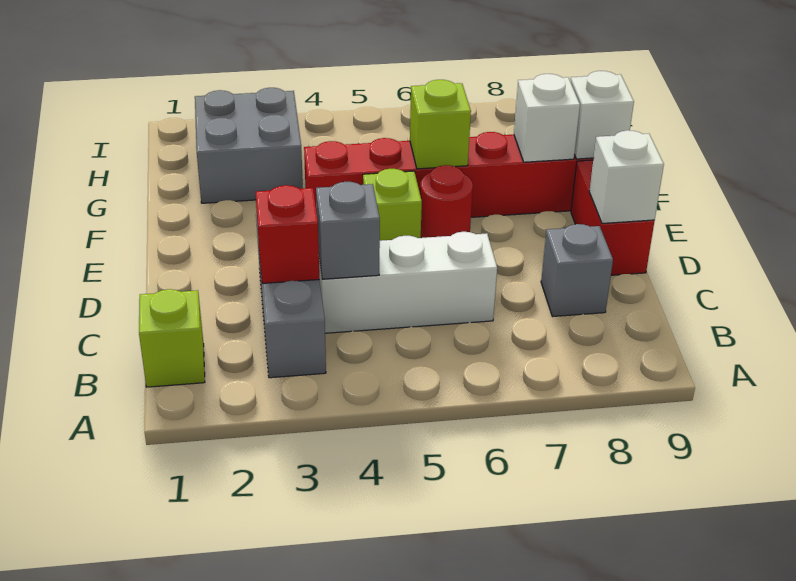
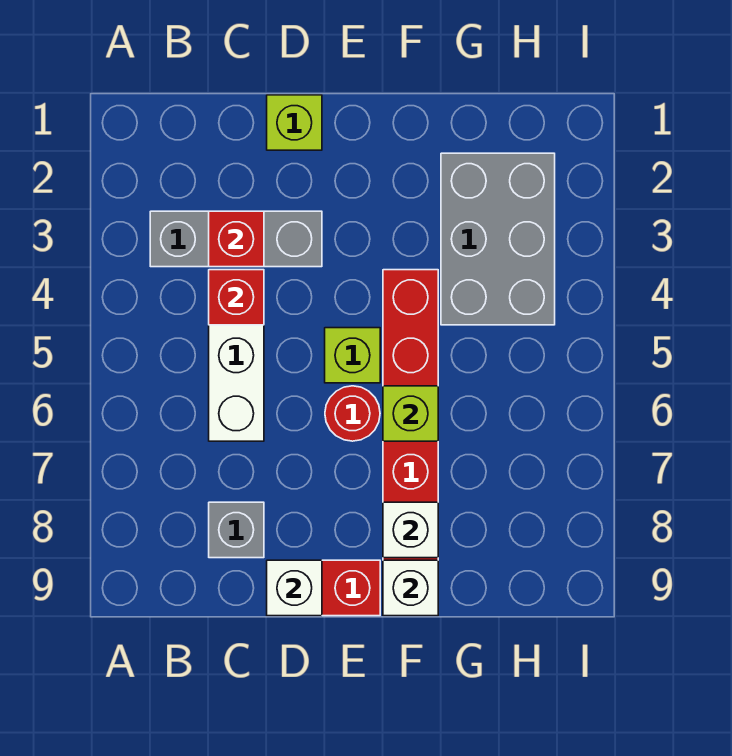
lime 1x1 brick [139,289,205,387] -> lime 1x1 brick moved to [267,95,322,150]
grey 1x1 brick [316,182,380,279] -> red 1x1 brick [209,270,264,325]
grey 2x2 brick [195,88,303,203] -> grey 2x3 brick [441,153,555,325]

